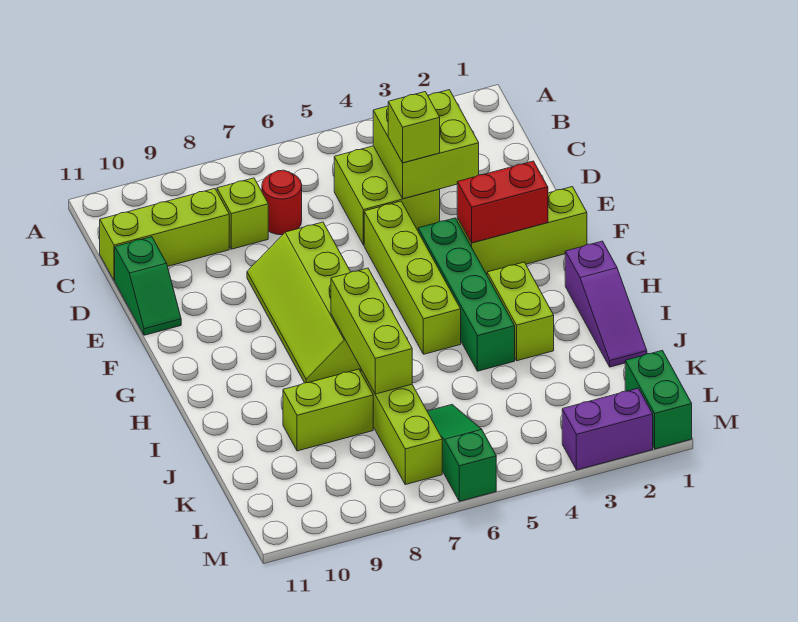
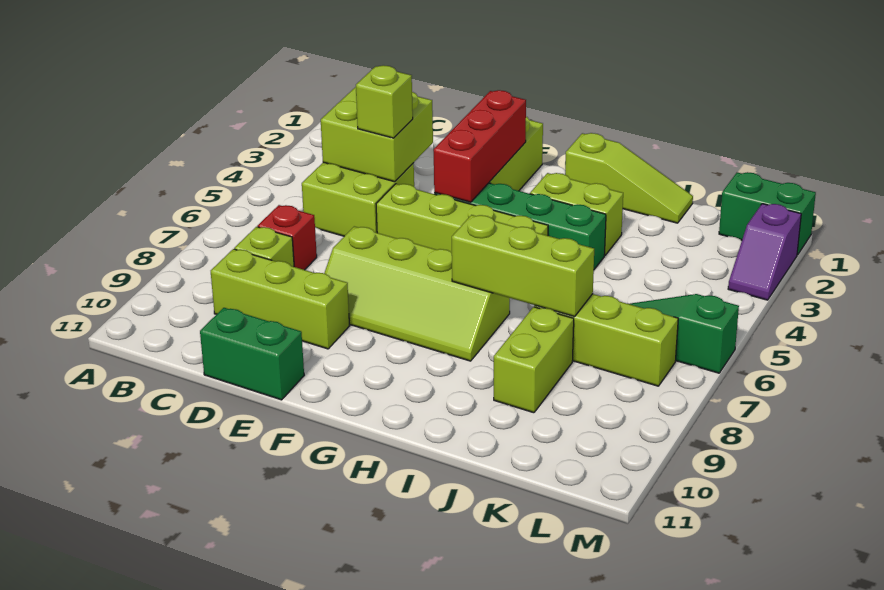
red 1x1 round brick [262,170,302,235] -> red 1x1 brick [257,205,317,270]
lime 1x3 brick [100,189,229,281] -> lime 1x3 brick turned to [211,249,349,349]
green 1x2 slope [115,237,181,335] -> green 1x2 brick [200,308,304,400]
red 1x2 brick [457,161,548,243] -> red 1x3 brick [434,90,526,202]
purple 1x3 slope [565,241,647,367] -> lime 1x3 slope [565,133,693,223]
purple 1x2 brick [562,388,653,470] -> purple 1x2 slope [728,204,801,300]

